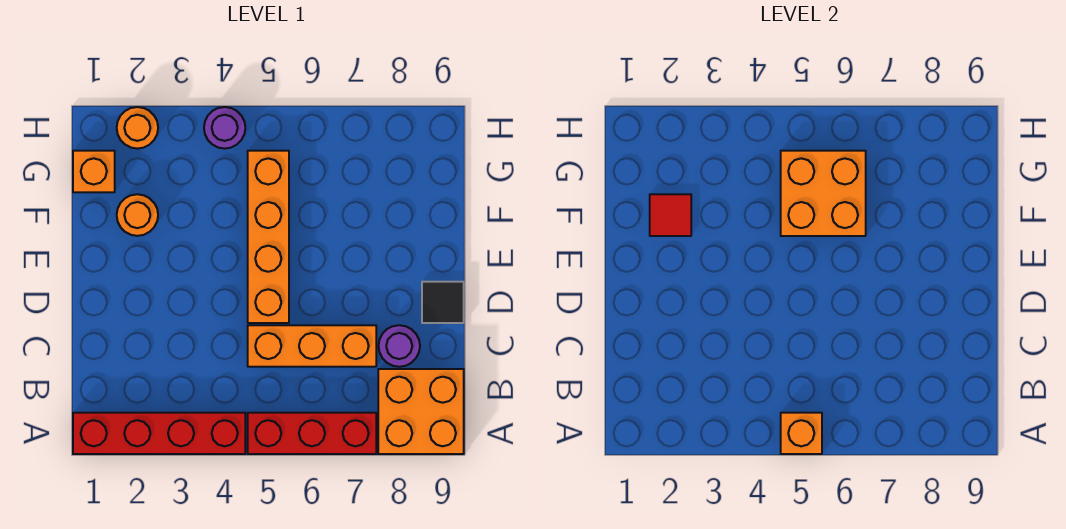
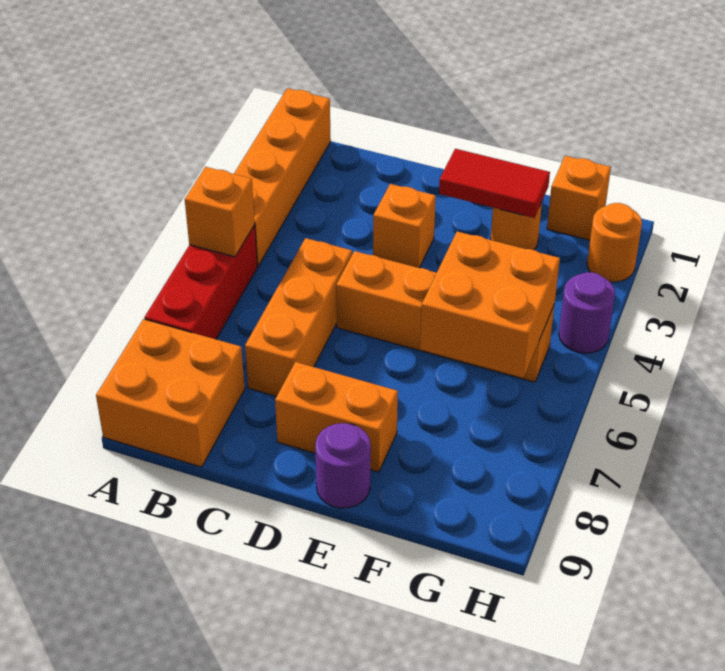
red 1x4 brick [73,413,245,454] -> orange 1x4 brick [234,88,331,266]
purple 1x1 round brick [379,325,420,367] -> purple 1x1 round brick moved to [315,423,371,508]
none -> orange 1x1 brick [373,184,436,268]
none -> orange 1x2 brick [275,362,398,472]
black 1x1 tile [422,282,464,323] -> none
red 1x1 tile [650,194,691,236] -> red 1x2 tile [439,149,550,218]

